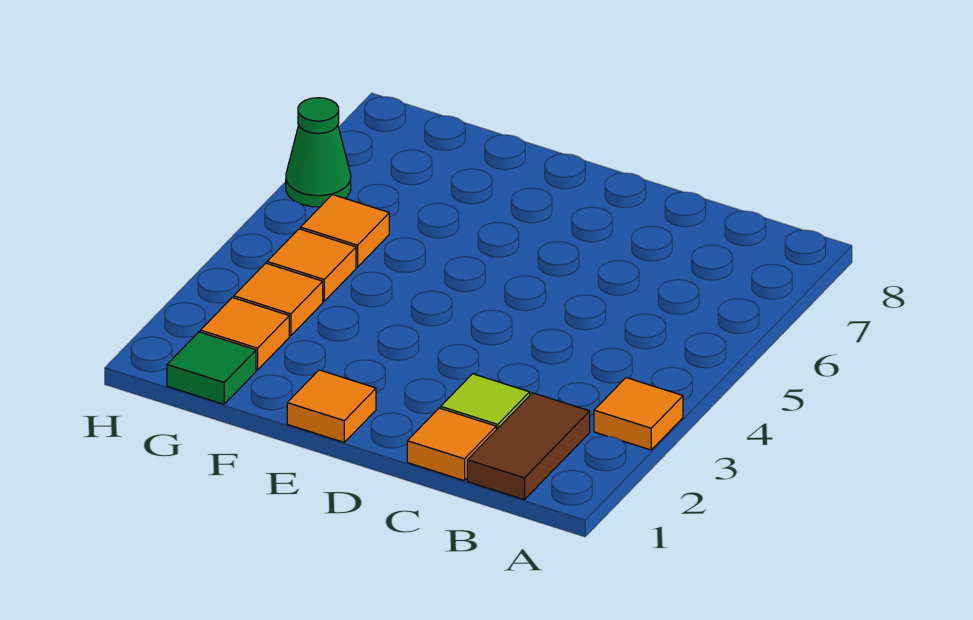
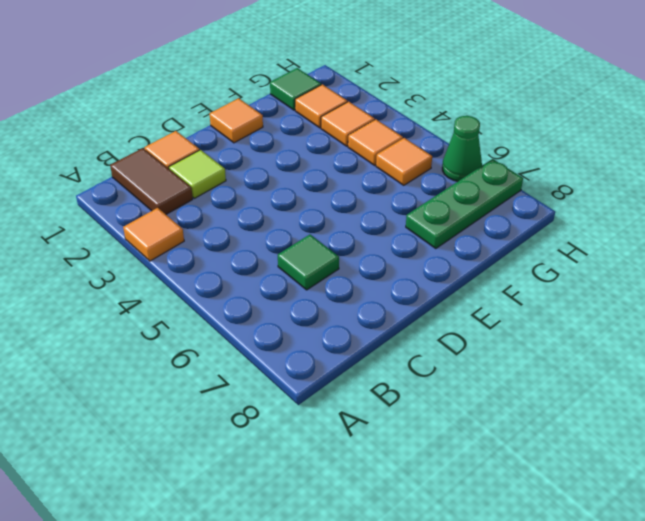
none -> green 1x1 tile [278,235,339,290]
none -> green 1x3 plate [406,159,523,249]

